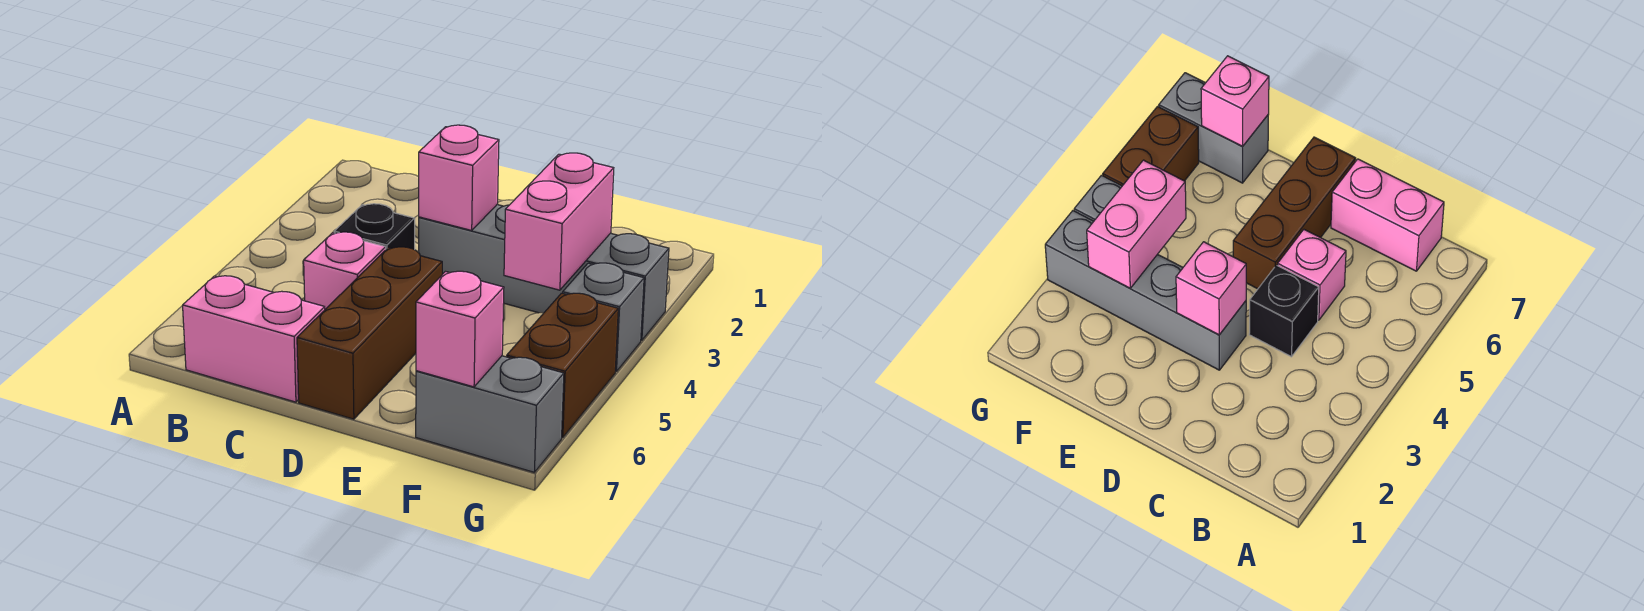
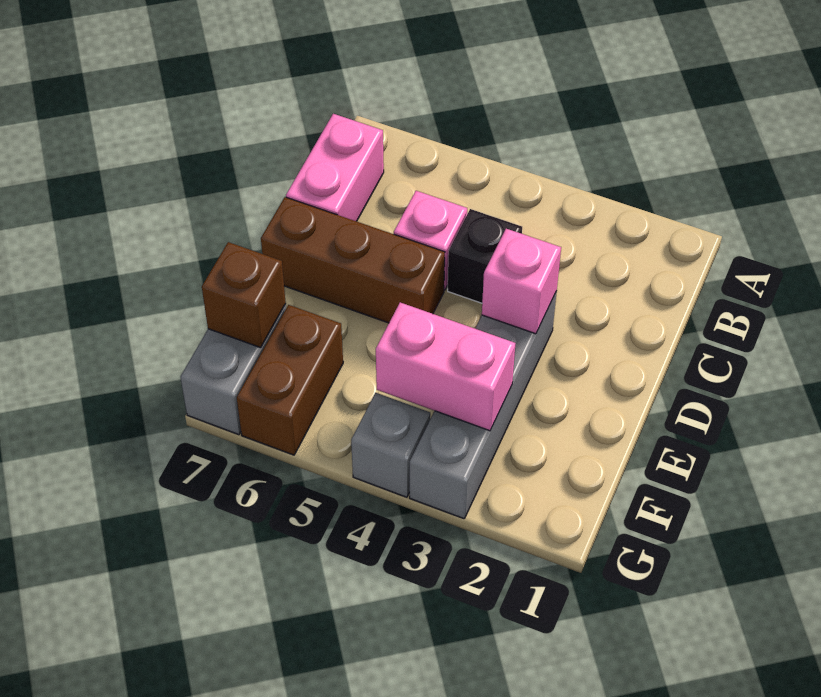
pink 1x1 brick [416,271,504,387] -> brown 1x1 brick [202,242,286,348]
brown 1x2 brick [507,293,618,438] -> brown 1x2 brick turned to [237,305,343,455]

